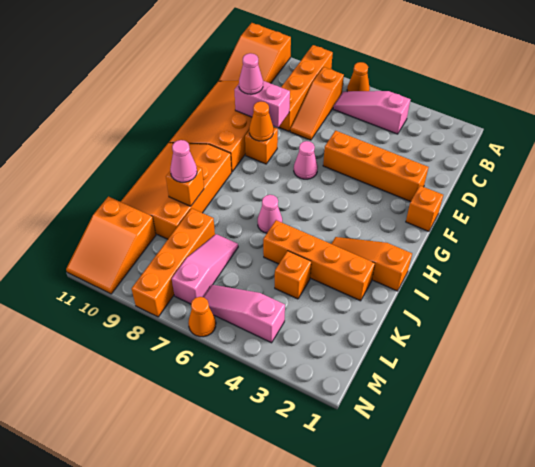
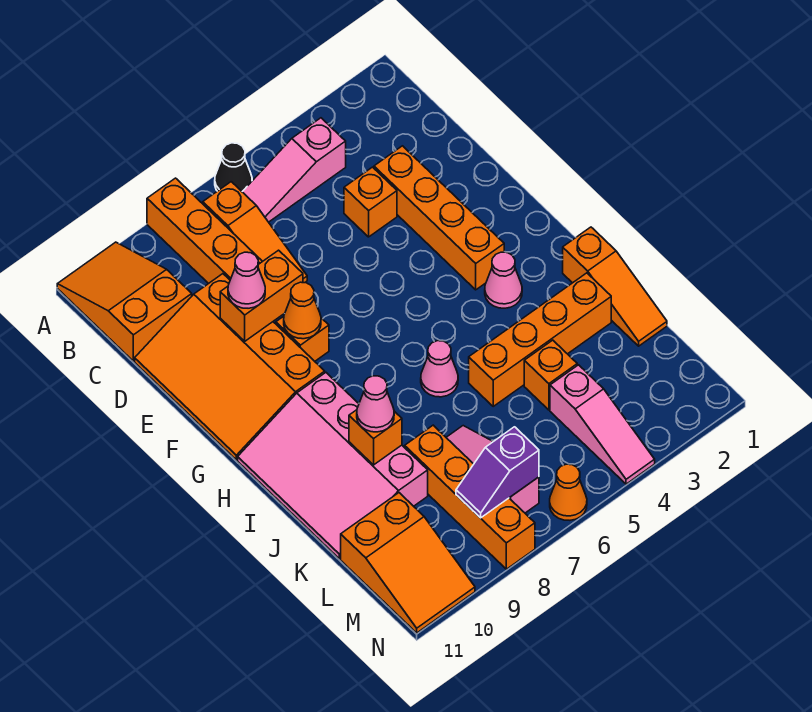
orange 1x1 cone [347,62,370,91] -> black 1x1 cone [215,143,252,191]
orange 2x3 slope [219,23,291,83] -> orange 2x3 slope turned to [57,242,192,361]
orange 1x4 brick [323,131,428,202] -> orange 1x4 brick turned to [374,146,504,290]
pink 1x2 brick [234,81,290,127] -> orange 1x2 brick [220,250,303,341]
orange 1x1 brick [406,186,443,231] -> orange 1x1 brick moved to [344,167,397,237]
pink 1x1 cone [294,141,318,179] -> pink 1x1 cone moved to [485,252,522,308]
orange 3x4 slope [121,143,232,239] -> pink 3x4 slope [238,373,428,559]
orange 1x3 slope [332,237,412,291] -> orange 1x3 slope turned to [563,227,667,346]
pink 1x3 slope [204,285,285,343] -> pink 1x3 slope turned to [550,365,655,484]
none -> purple 1x2 slope [456,427,539,518]

